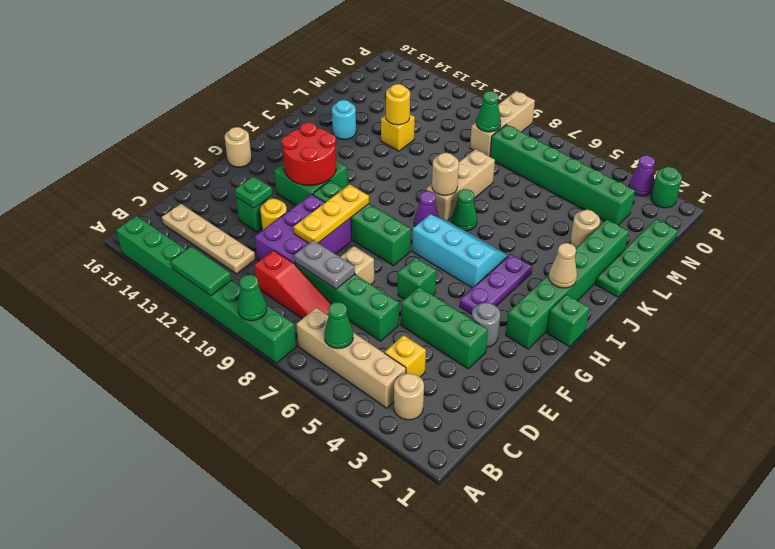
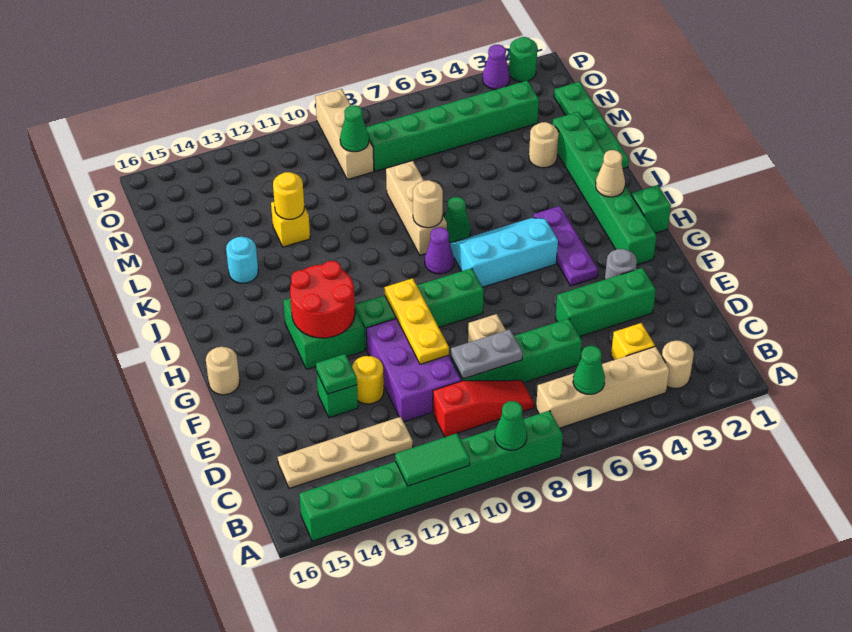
green 1x1 brick [398,257,436,299] -> none

